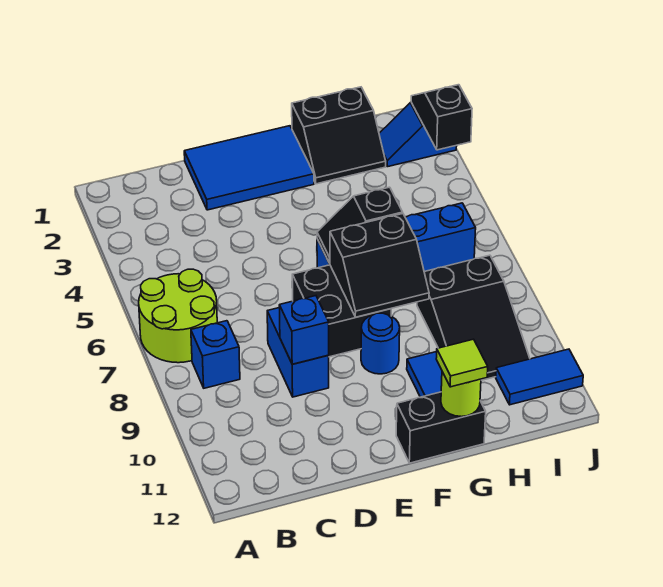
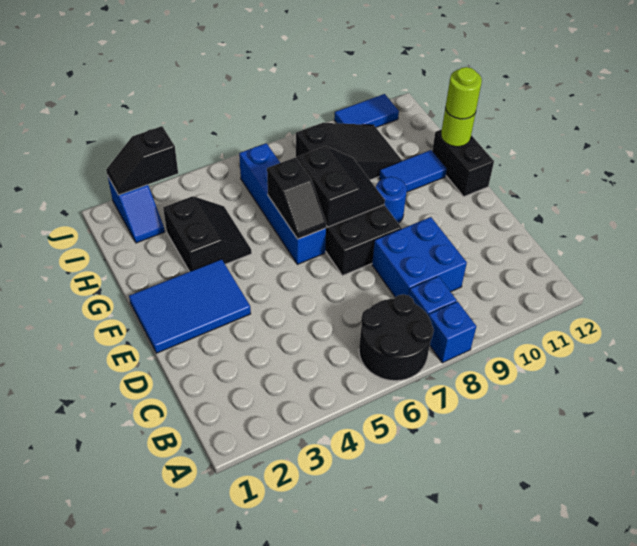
lime 2x2 round brick [139,269,217,363] -> black 2x2 round brick [359,294,434,381]
blue 2x3 tile [184,126,314,210] -> blue 2x3 tile turned to [129,259,251,353]
blue 1x2 brick [267,308,329,397] -> blue 2x2 brick [372,217,467,297]
blue 1x1 brick [279,296,329,364] -> blue 1x1 brick moved to [428,302,476,363]
black 2x2 slope [292,87,386,184] -> black 2x2 slope moved to [163,196,252,272]
lime 1x1 tile [436,339,488,387] -> lime 1x1 round brick [446,67,482,119]
blue 1x2 tile [496,349,583,405] -> blue 1x2 tile turned to [334,94,399,127]

